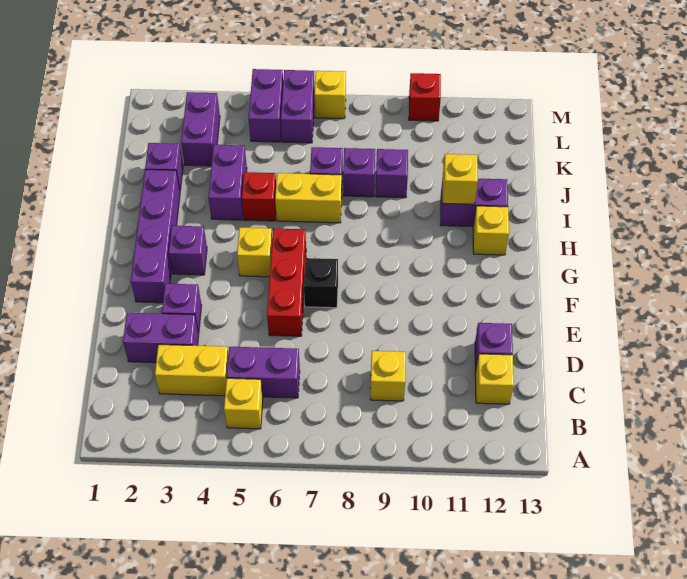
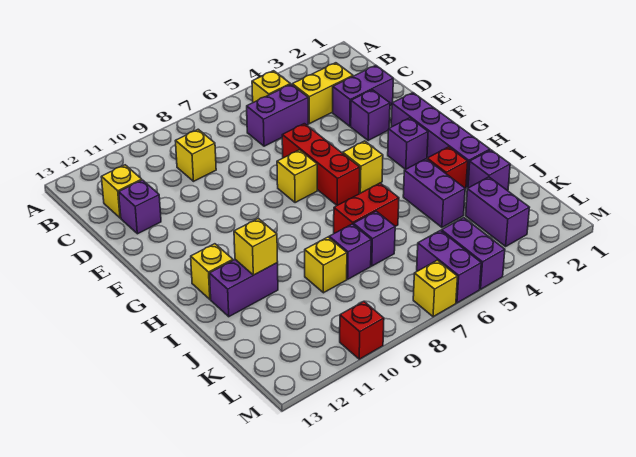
black 1x1 brick [304,258,338,308] -> yellow 1x1 brick [277,150,317,203]
red 1x1 brick [242,172,276,221] -> red 1x1 brick moved to [427,147,468,188]
yellow 1x2 brick [275,173,342,223] -> red 1x2 brick [334,183,399,233]
purple 1x1 brick [376,149,408,198] -> yellow 1x1 brick [305,237,347,293]

